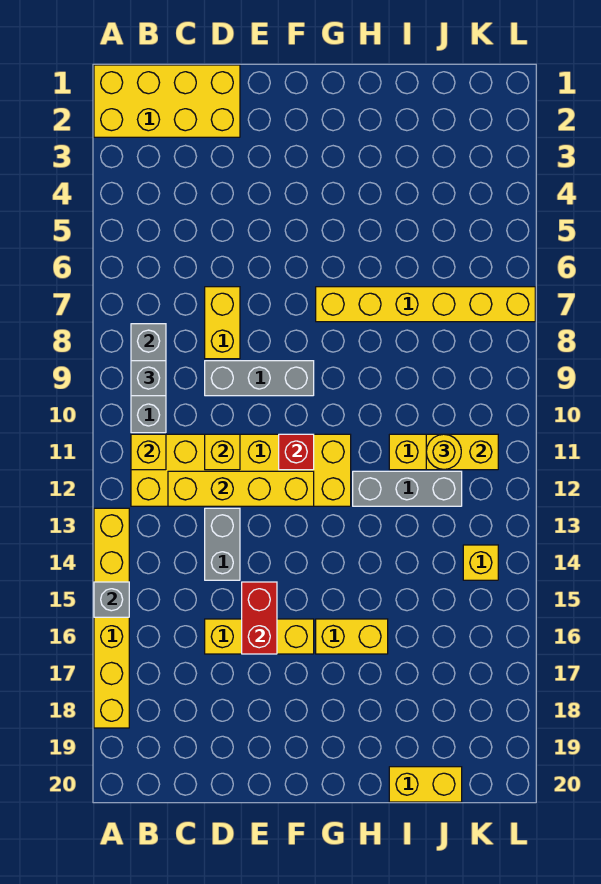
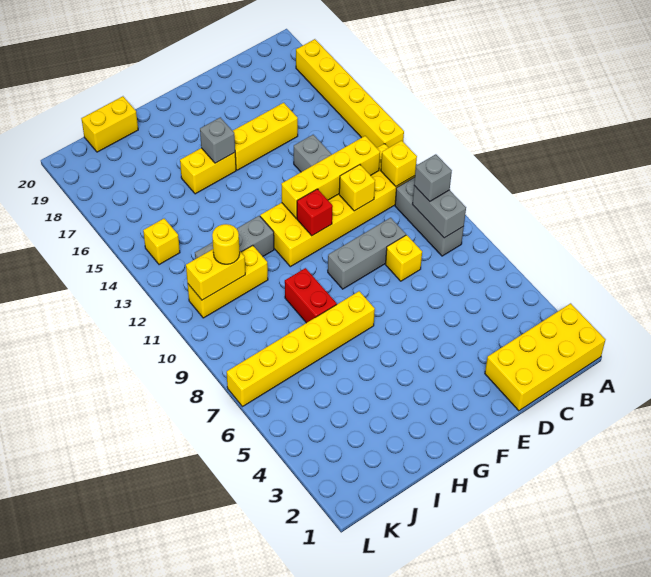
grey 1x1 brick [94,582,129,617] -> grey 1x1 brick moved to [200,117,235,163]
yellow 1x2 brick [205,287,240,359] -> yellow 1x1 brick [386,235,422,281]
red 1x2 brick [242,582,277,654] -> red 1x2 brick moved to [285,268,337,323]

